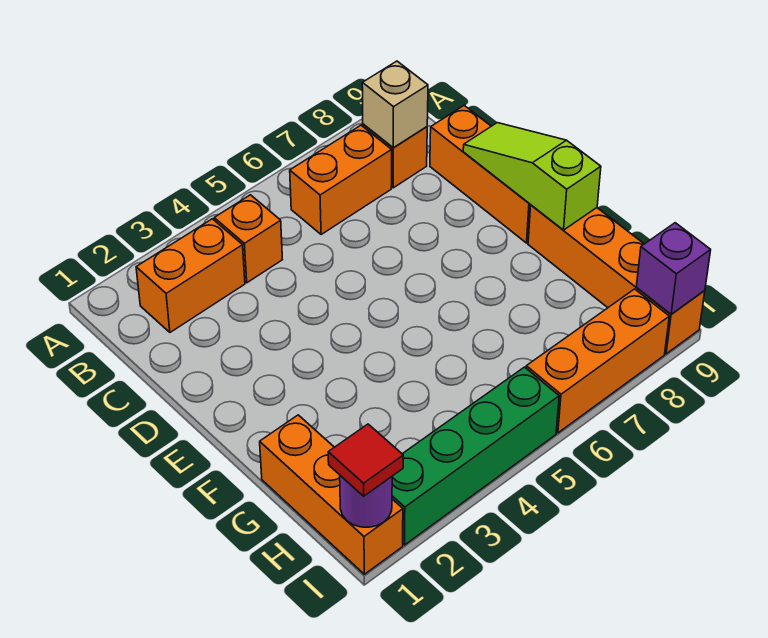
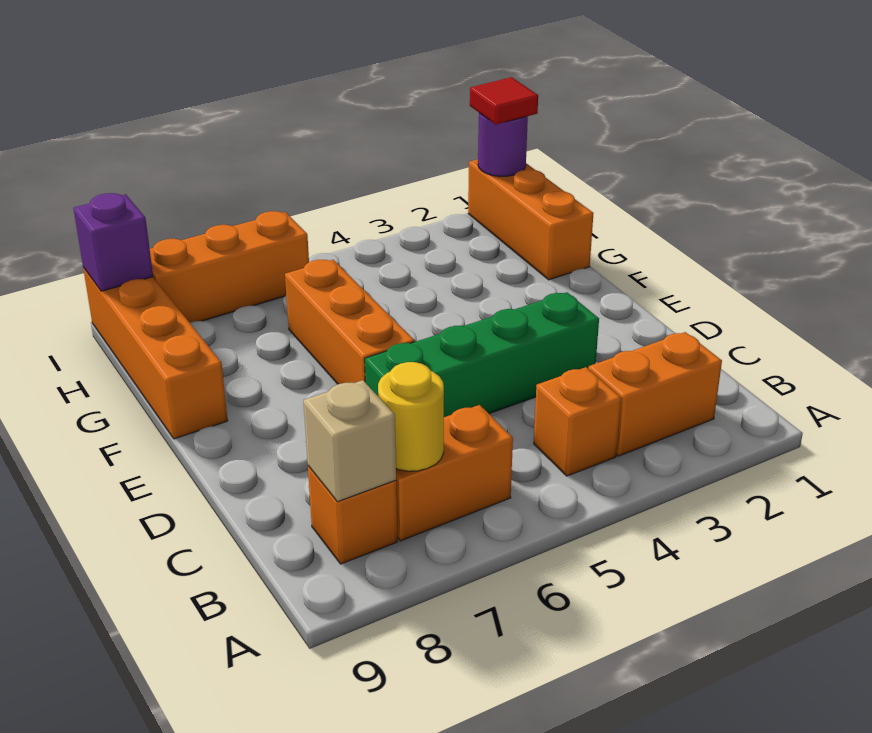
none -> yellow 1x1 round brick [378,362,444,471]
orange 1x3 brick [430,106,531,243] -> orange 1x3 brick moved to [285,260,415,384]
lime 1x3 slope [463,123,601,230] -> none
green 1x4 brick [392,367,559,545] -> green 1x4 brick moved to [365,292,599,417]

